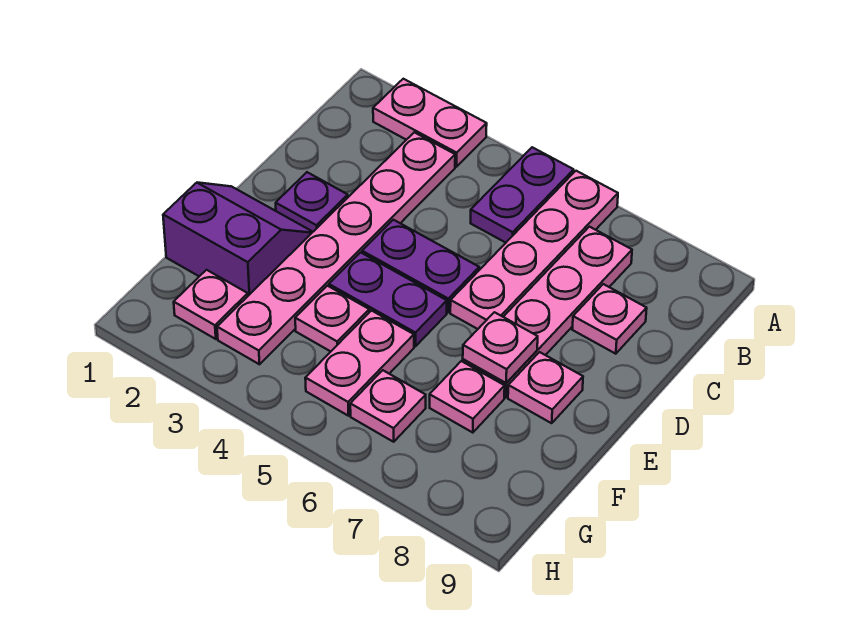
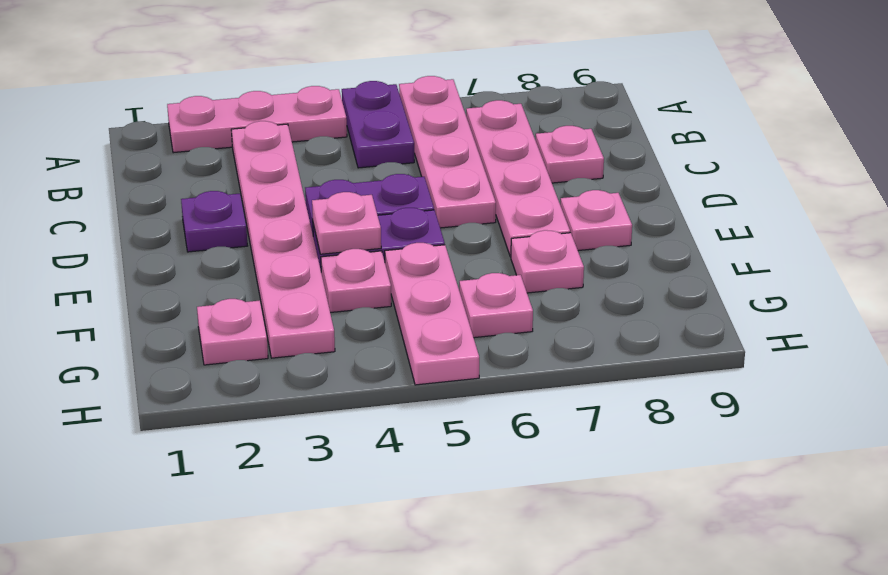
pink 1x2 plate [373,79,487,167] -> pink 1x3 plate [167,86,347,153]
purple 2x2 slope [163,183,312,296] -> none
pink 1x1 plate [463,312,538,383] -> pink 1x1 plate moved to [312,192,381,254]
pink 1x2 plate [305,311,414,416] -> pink 1x3 plate [385,243,479,385]

